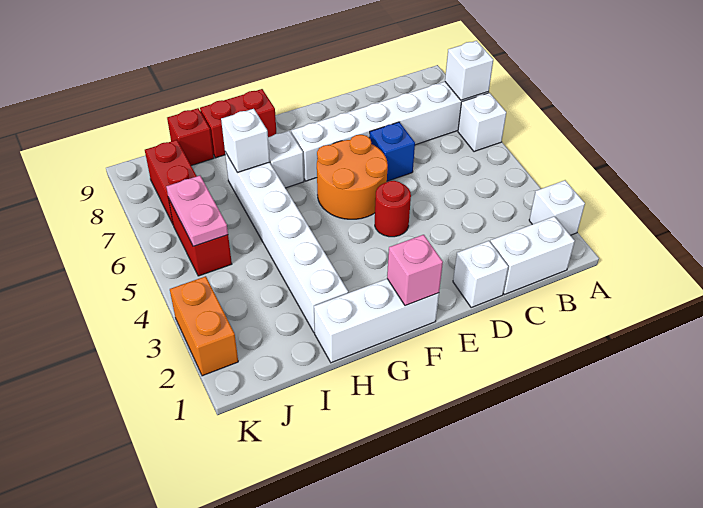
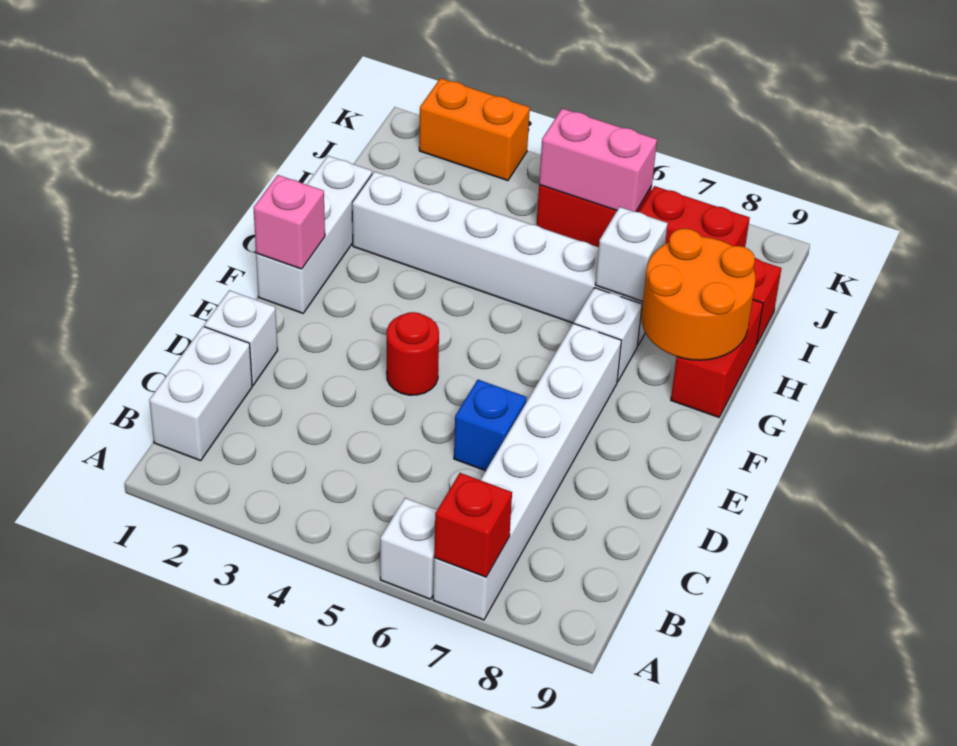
white 1x1 brick [529,180,585,235] -> none
white 1x1 brick [445,41,493,100] -> red 1x1 brick [434,473,512,577]
orange 2x2 round brick [317,135,388,219] -> orange 2x2 round brick moved to [641,229,756,360]
pink 1x2 plate [166,176,228,246] -> pink 1x2 brick [539,108,657,212]

